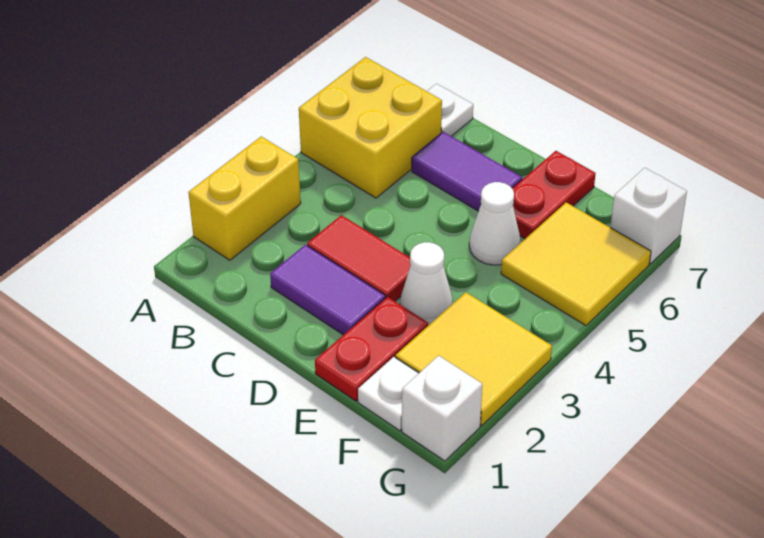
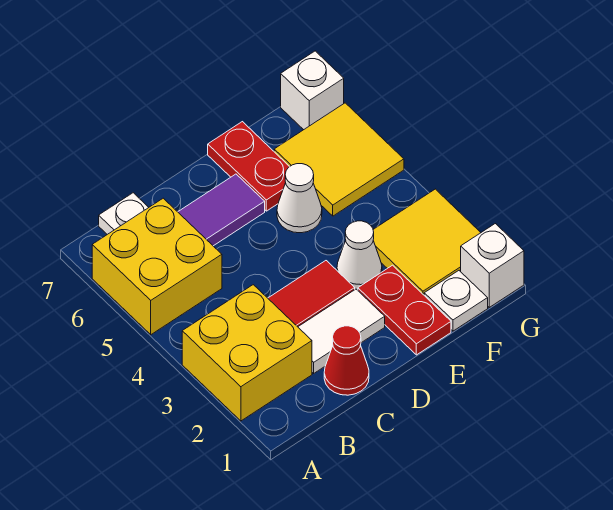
yellow 1x2 brick [188,137,301,260] -> yellow 2x2 brick [182,285,312,421]
none -> red 1x1 cone [324,326,369,395]
purple 1x2 tile [270,245,386,335] -> white 1x2 tile [298,289,385,373]

